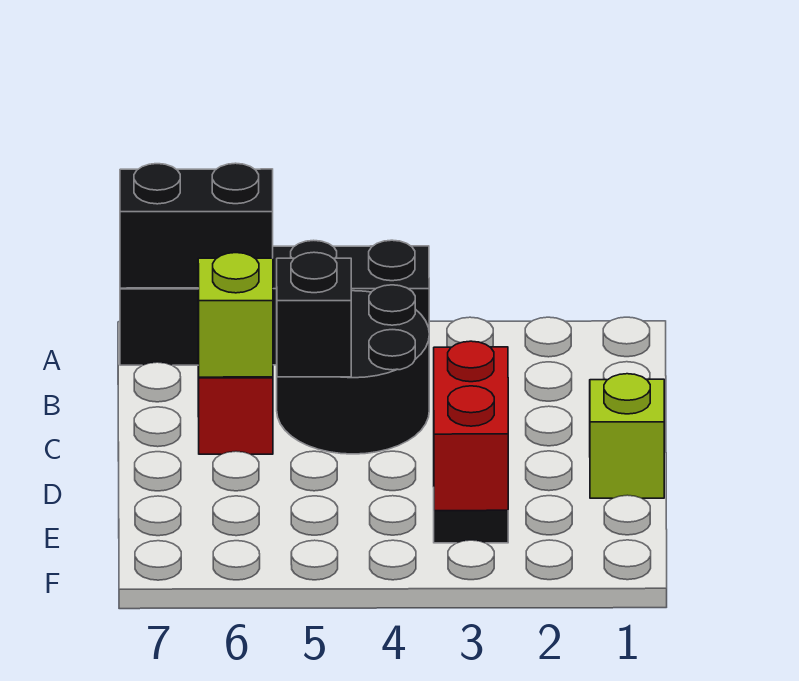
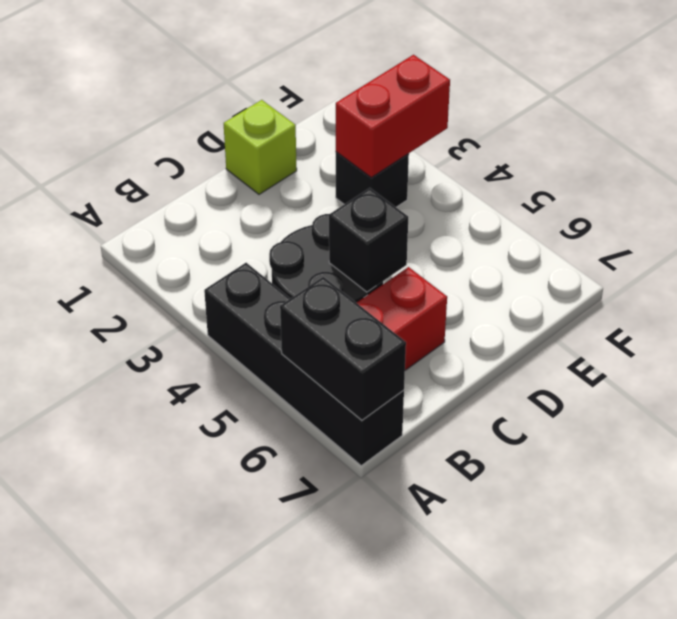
lime 1x1 brick [198,253,273,377] -> none

